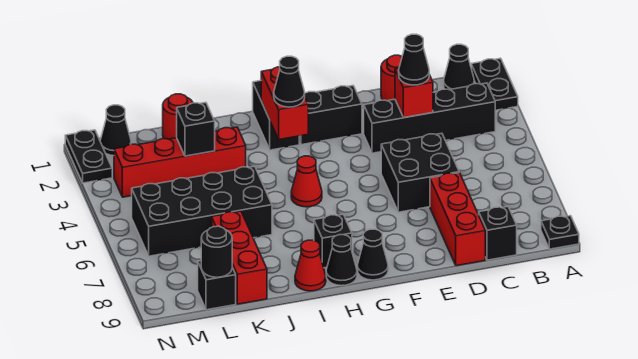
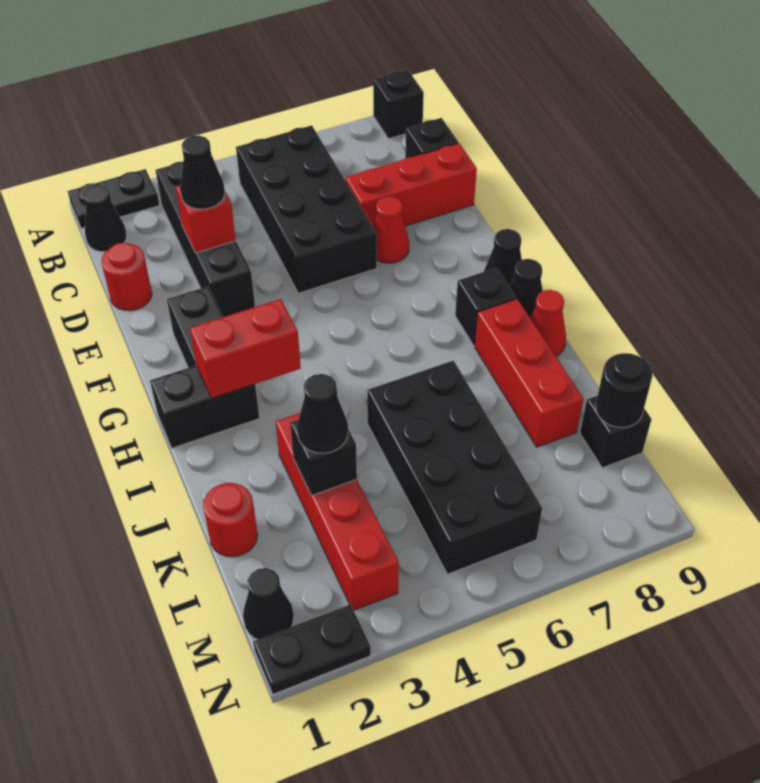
black 1x1 plate [541,216,579,249] -> black 1x1 brick [373,70,424,139]
black 2x2 brick [381,133,459,212] -> black 2x4 brick [236,125,377,293]
black 1x1 cone [274,56,305,107] -> black 1x1 cone moved to [297,374,348,453]
red 1x1 cone [291,156,322,207] -> red 1x1 cone moved to [373,196,409,263]
red 1x3 brick [212,211,267,304] -> red 1x3 brick turned to [475,299,584,447]

